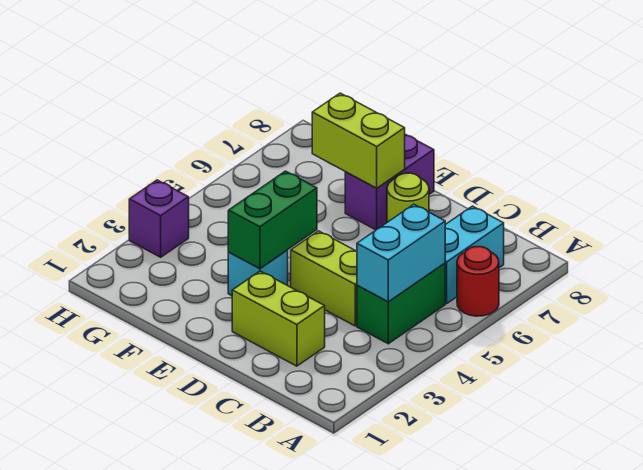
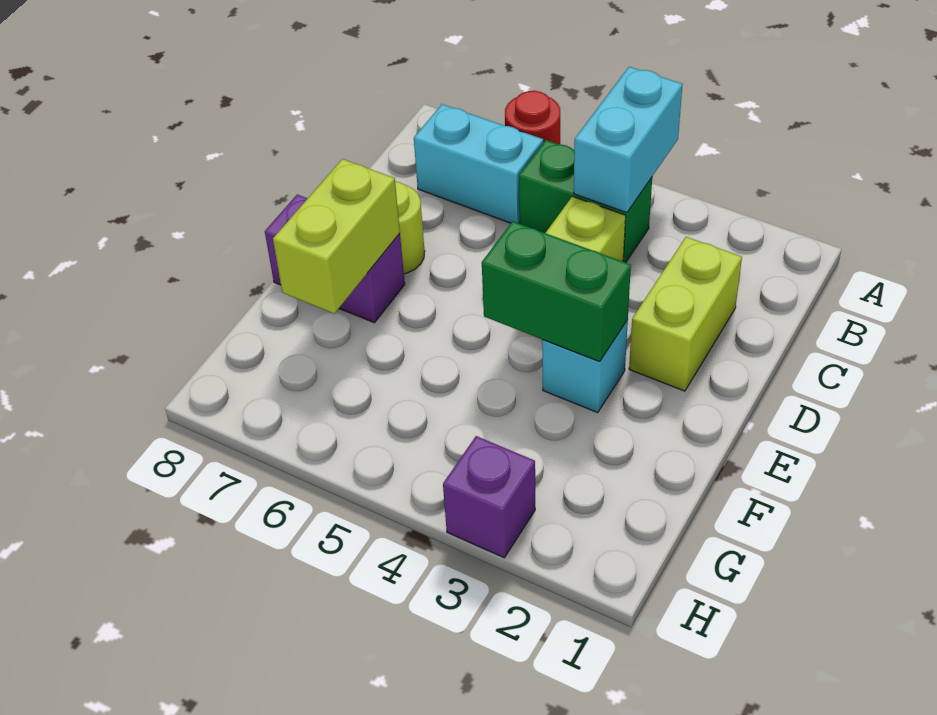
cyan 1x2 brick [357,204,445,302] -> cyan 1x2 brick turned to [574,67,683,213]

